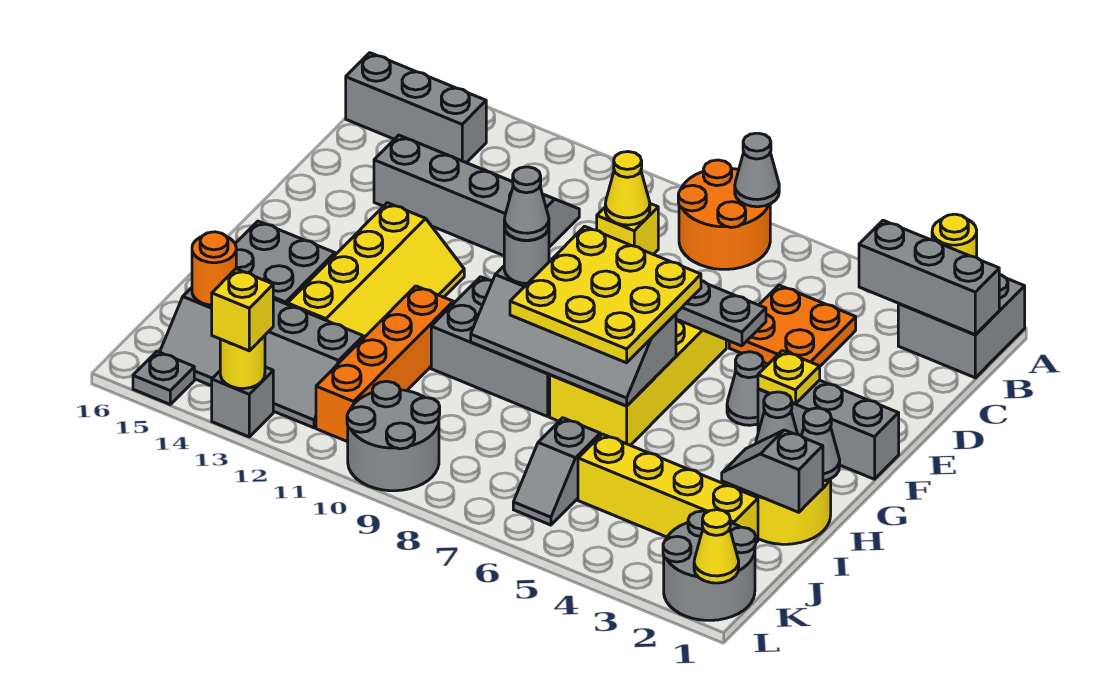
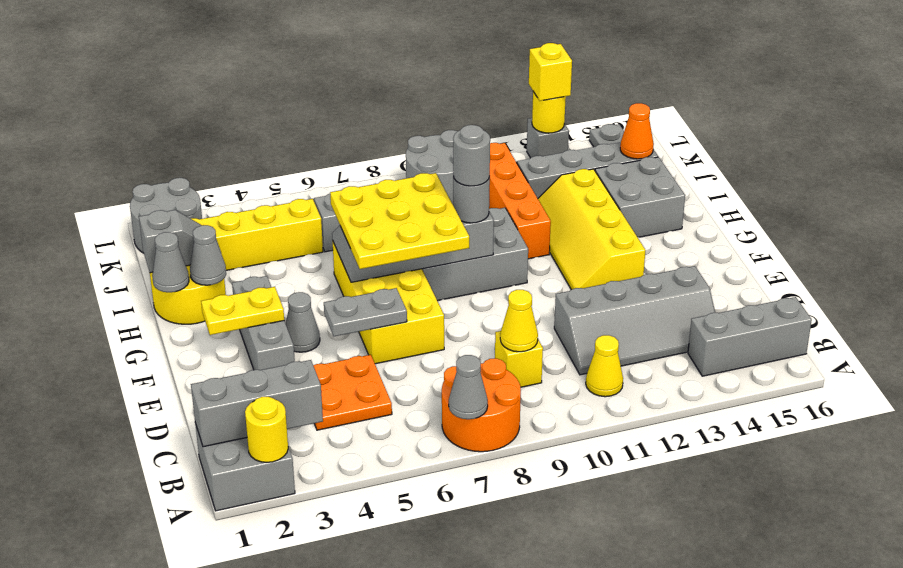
grey 1x3 brick [758,380,899,479] -> grey 1x3 brick turned to [232,276,295,370]
yellow 1x1 plate [758,351,820,404] -> yellow 1x2 plate [201,287,284,335]
grey 1x1 cone [504,167,549,240] -> grey 1x1 round brick [453,125,490,186]
orange 1x1 round brick [192,232,236,305] -> orange 1x1 cone [620,103,654,159]
yellow 1x1 cone [694,510,739,583] -> yellow 1x1 cone moved to [586,335,623,397]

